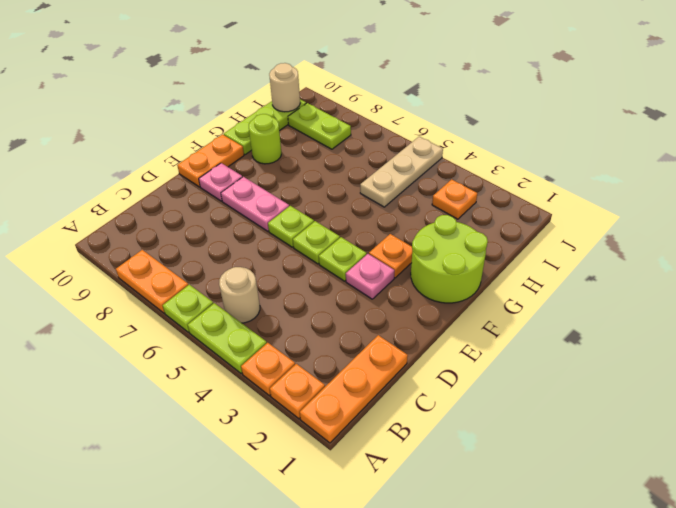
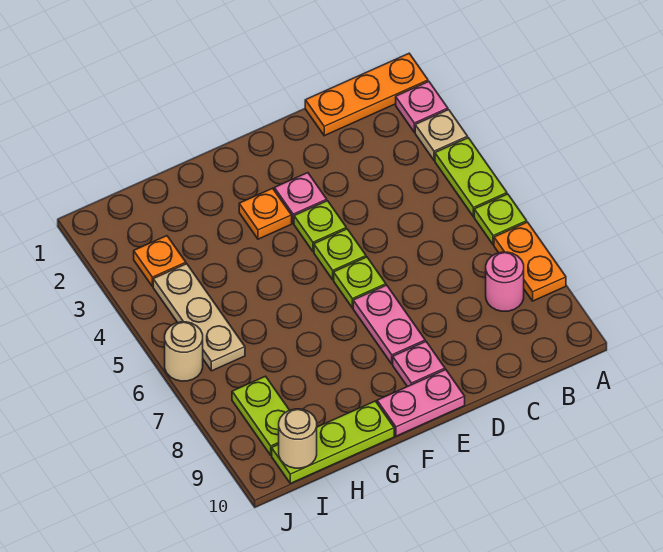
orange 1x1 plate [270,364,325,419] -> pink 1x1 plate [396,82,448,132]
orange 1x1 plate [241,343,295,396] -> tan 1x1 plate [415,110,468,160]
tan 1x1 round brick [219,267,260,323] -> tan 1x1 round brick moved to [165,322,203,381]
none -> pink 1x1 round brick [486,252,524,311]
orange 1x2 plate [177,134,244,187] -> pink 1x2 plate [377,370,465,436]
lime 2x2 round brick [411,215,488,303] -> none
lime 1x1 round brick [249,114,281,164] -> none
tan 1x3 plate [360,137,443,207] -> tan 1x3 plate turned to [153,264,245,371]

